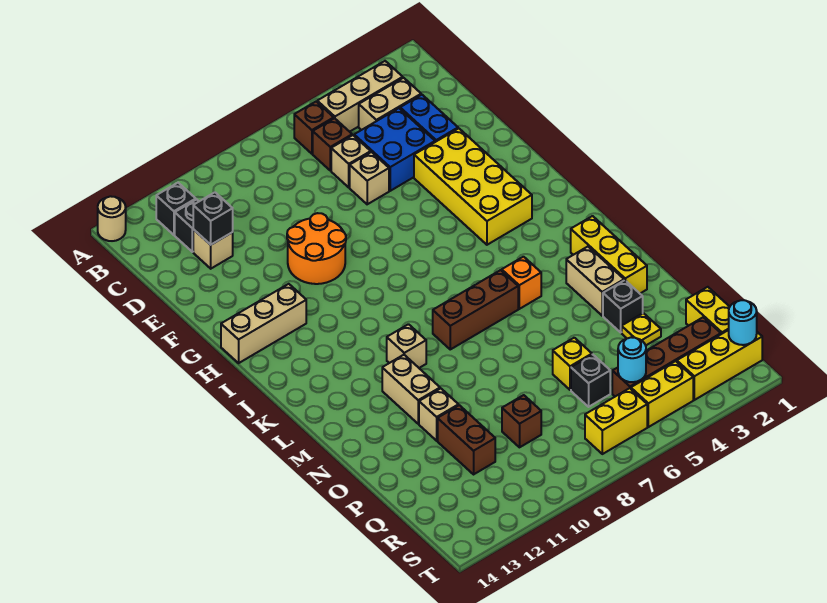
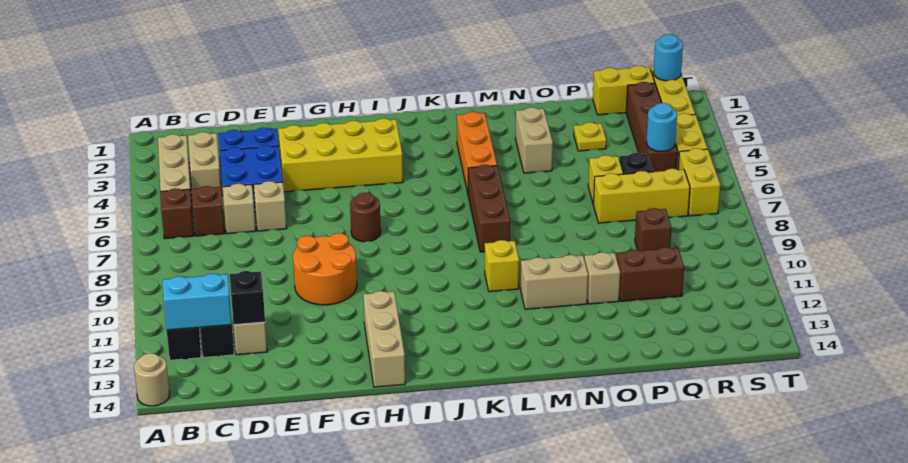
none -> cyan 1x2 brick [163,274,232,330]
none -> brown 1x1 round brick [350,193,381,242]
yellow 1x3 brick [571,216,647,293] -> yellow 1x3 brick moved to [593,169,690,223]
orange 1x1 brick [502,257,541,309] -> orange 1x3 brick [457,112,497,193]
tan 1x1 brick [387,324,426,368] -> yellow 1x1 brick [485,240,519,292]
tan 1x2 brick [566,247,624,316] -> tan 1x2 brick turned to [515,107,553,173]
black 1x1 brick [603,280,643,332] -> none

